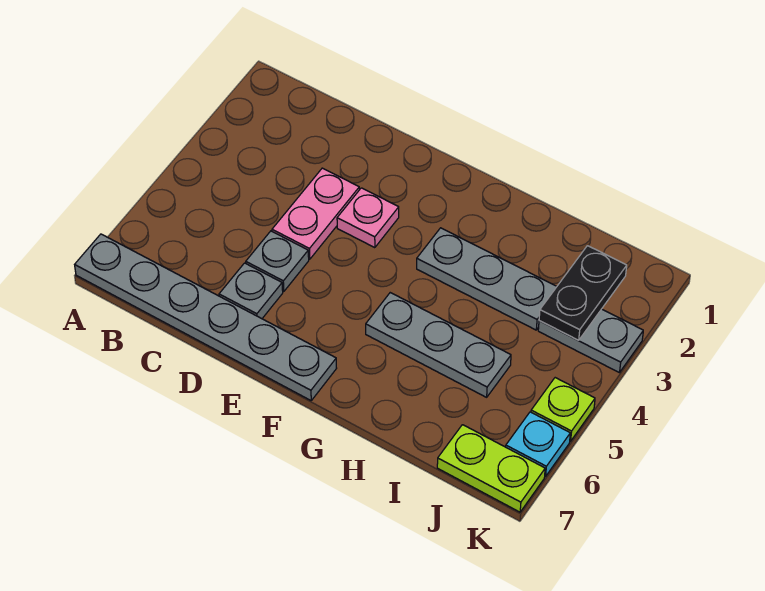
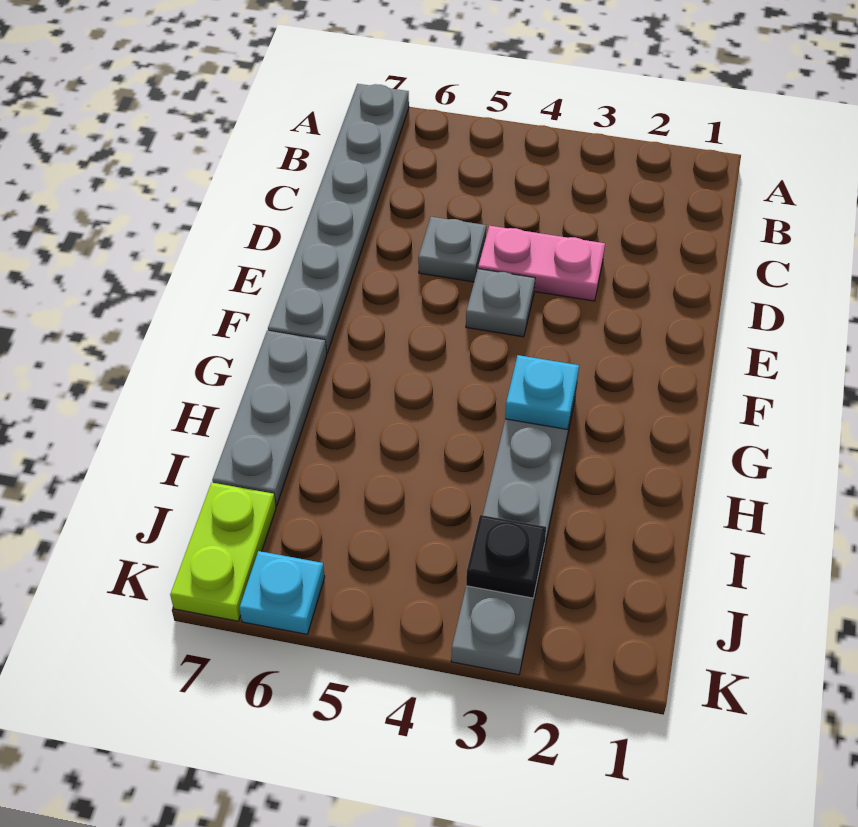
grey 1x1 plate [219,263,283,319] -> grey 1x1 plate moved to [466,269,535,337]
pink 1x1 plate [337,188,399,248] -> none
none -> cyan 1x1 plate [505,355,579,430]
grey 1x3 plate [366,293,511,397] -> grey 1x3 plate moved to [212,330,327,506]
black 1x2 plate [539,246,627,340] -> black 1x1 plate [466,515,546,598]
lime 1x1 plate [531,378,595,441] -> none

